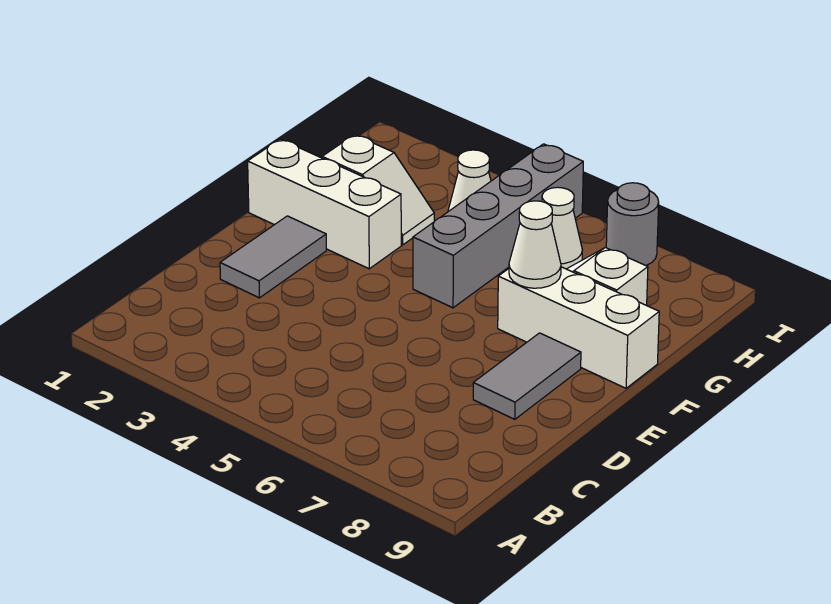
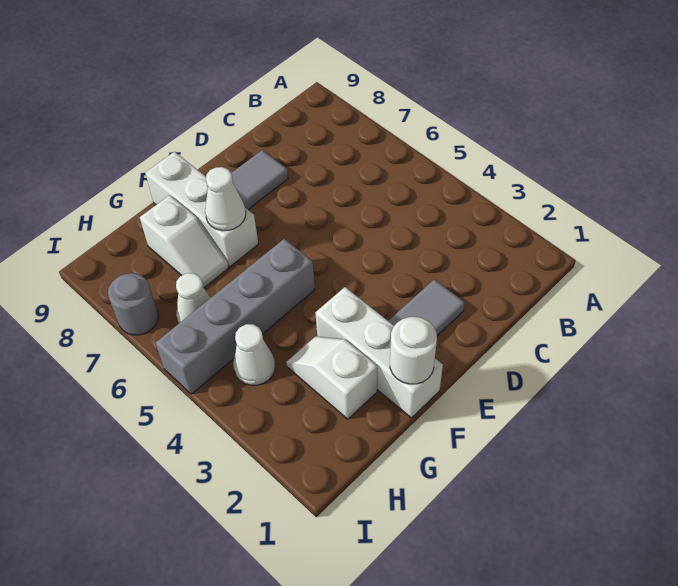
none -> white 1x1 round brick [390,317,437,384]

